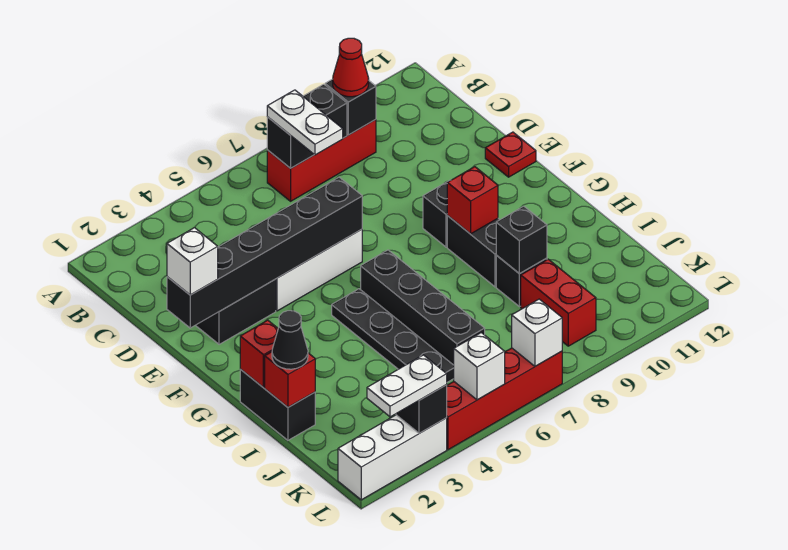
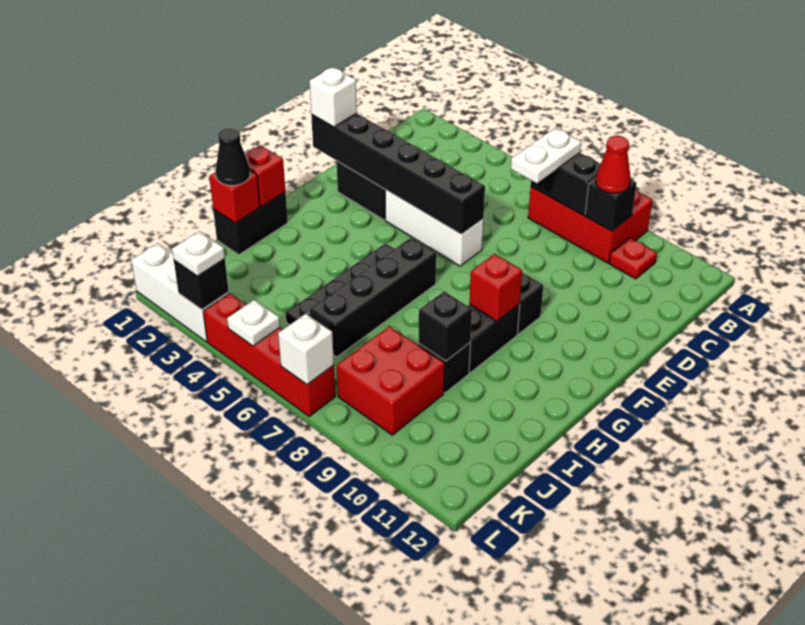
red 1x3 brick [267,120,376,201] -> red 2x3 brick [528,187,653,263]
red 1x1 plate [485,132,536,177] -> red 1x1 plate moved to [609,238,657,279]
red 1x2 brick [521,259,596,346] -> red 2x2 brick [337,326,445,435]
white 1x2 plate [367,355,447,417] -> white 1x1 plate [172,231,225,276]
white 1x1 brick [454,333,505,400] -> white 1x1 plate [227,300,280,346]

